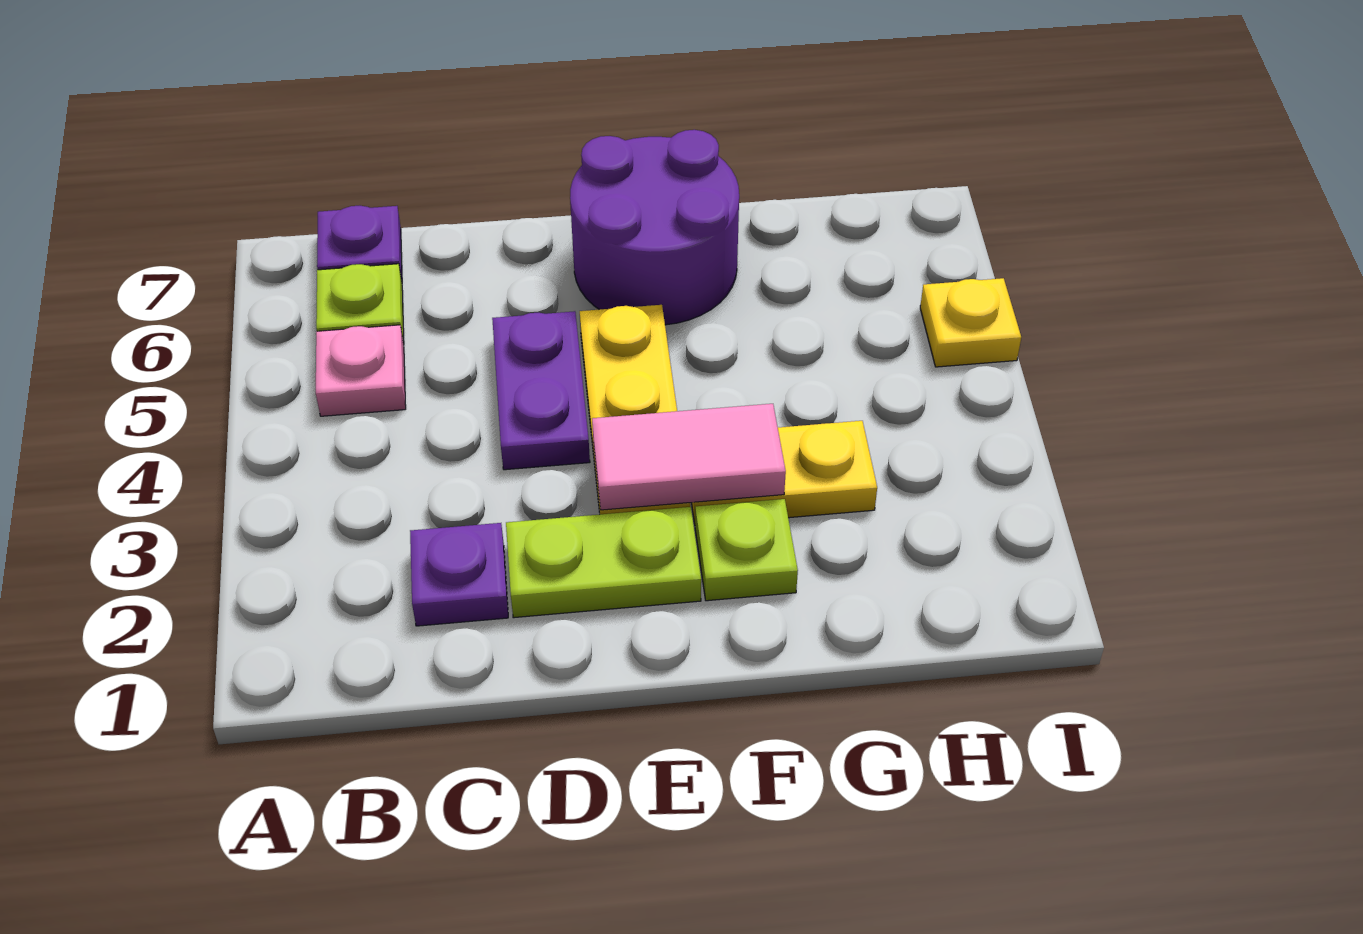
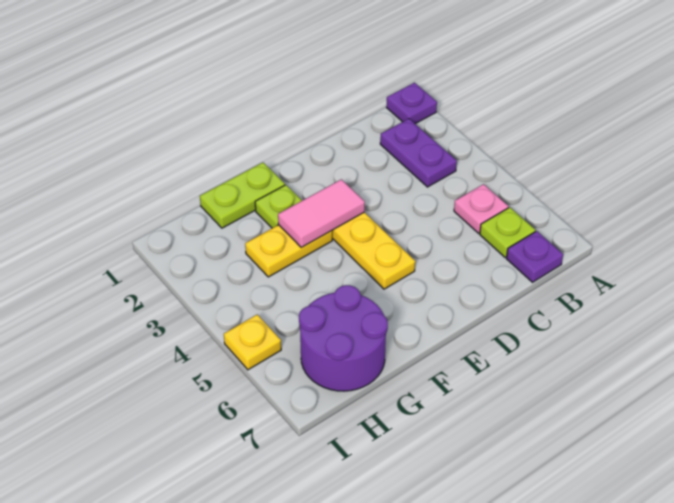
purple 1x1 plate [410,523,508,626] -> purple 1x1 plate moved to [386,83,437,124]
lime 1x2 plate [506,507,701,618] -> lime 1x2 plate moved to [200,163,285,228]
purple 1x2 plate [492,311,590,470] -> purple 1x2 plate moved to [380,119,457,187]
purple 2x2 round brick [570,130,739,325] -> purple 2x2 round brick moved to [299,285,388,391]

